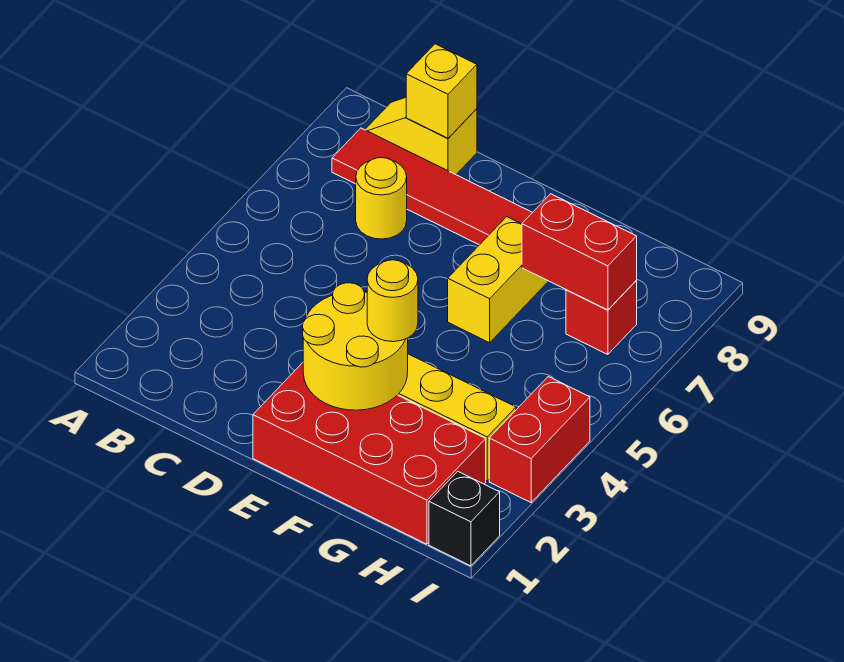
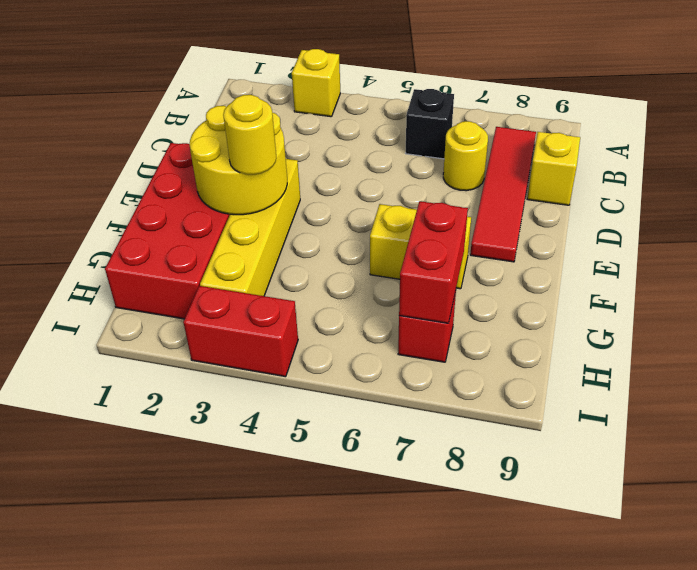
yellow 1x1 brick [406,44,477,138] -> yellow 1x1 brick moved to [292,49,340,117]
black 1x1 brick [429,471,500,566] -> black 1x1 brick moved to [406,89,454,159]

